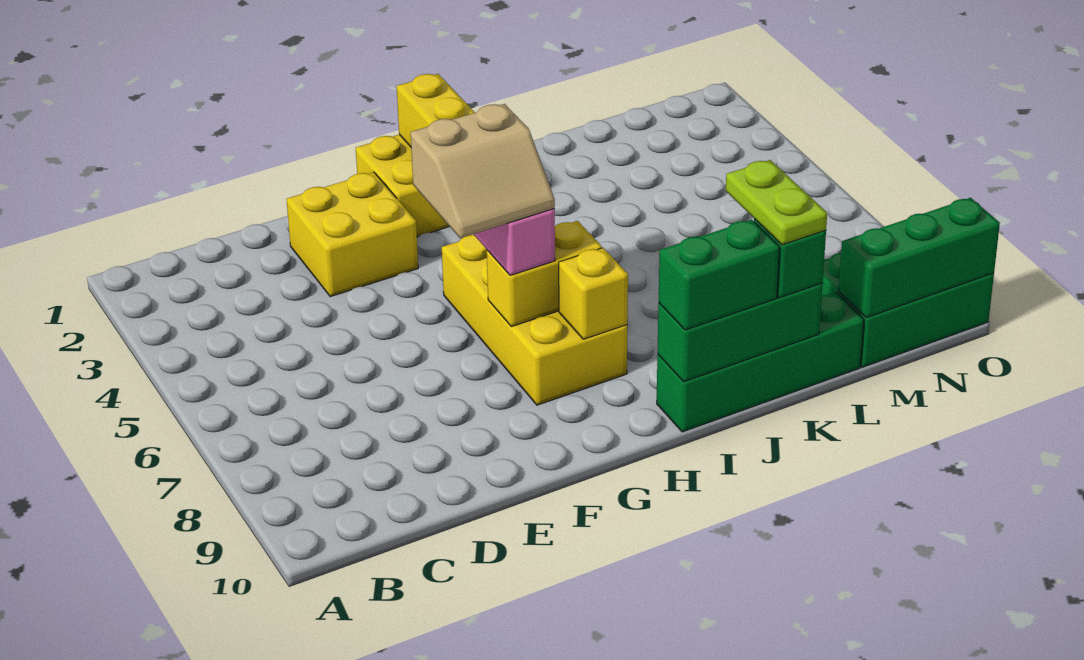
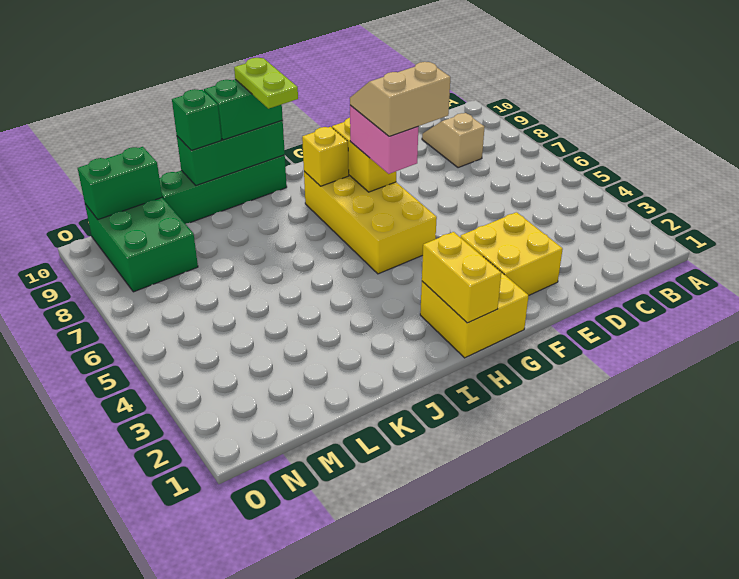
none -> tan 1x2 slope [422,113,484,168]
yellow 1x2 brick [487,221,602,327] -> yellow 1x2 brick turned to [332,118,396,192]
lime 1x2 plate [726,160,827,245] -> lime 1x2 plate moved to [234,58,298,109]
green 2x3 brick [822,253,994,367] -> green 2x3 brick turned to [85,198,198,292]
green 1x3 brick [838,198,1000,318] -> green 1x2 brick [78,147,162,220]

